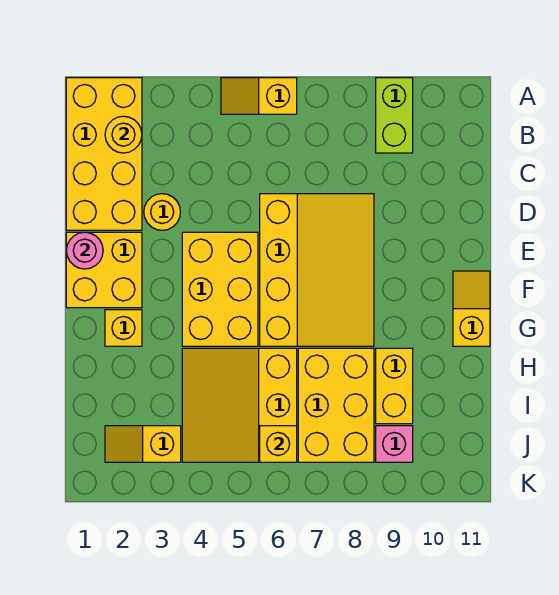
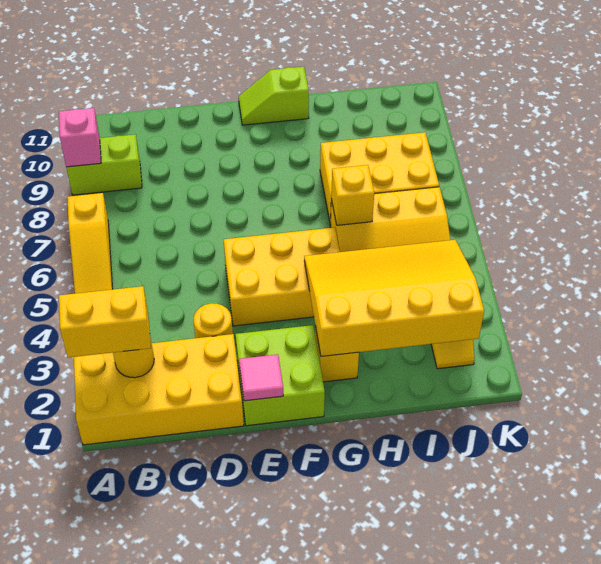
yellow 1x2 slope [221,78,297,114] -> yellow 1x3 slope [67,193,113,294]
yellow 3x4 slope [260,194,374,346] -> yellow 3x4 slope moved to [304,240,484,356]
yellow 2x2 brick [66,232,142,308] -> lime 2x2 brick [236,325,325,426]
pink 1x1 round brick [66,232,103,269] -> pink 1x1 tile [239,354,283,401]
yellow 1x2 slope [453,271,490,346] -> lime 1x2 slope [239,67,309,125]
yellow 1x2 brick [376,348,413,424] -> yellow 1x2 brick moved to [59,286,151,358]
yellow 1x1 brick [260,426,297,462] -> yellow 1x1 brick moved to [331,165,374,225]
pink 1x1 brick [376,426,413,462] -> pink 1x1 brick moved to [59,108,101,167]

